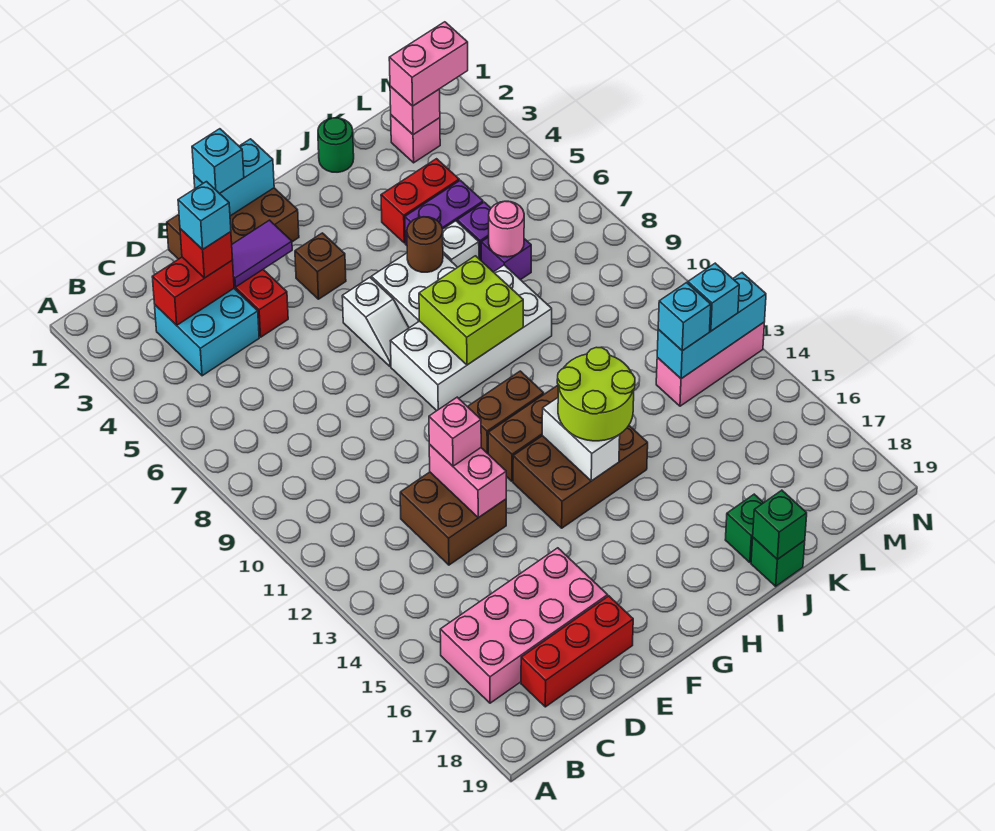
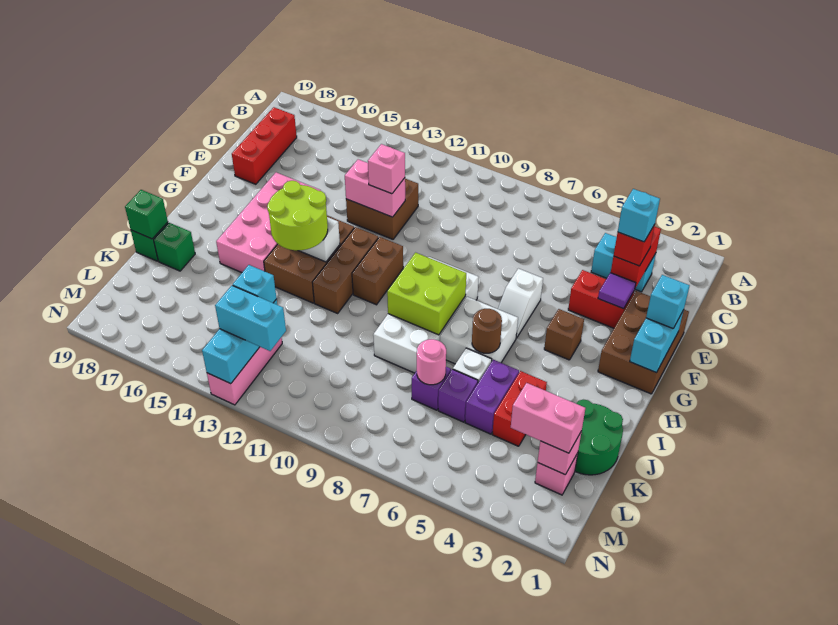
pink 2x4 brick [440,548,608,703] -> pink 2x4 brick moved to [216,172,321,273]
cyan 2x2 brick [155,289,259,376] -> cyan 1x2 brick [591,233,656,292]
purple 1x2 tile [232,220,292,287] -> purple 1x1 tile [598,273,636,309]
white 1x2 slope [342,278,409,366] -> white 1x2 slope turned to [498,269,543,338]
green 1x1 round brick [318,118,354,172] -> green 2x2 round brick [575,400,623,475]
pink 1x2 brick [389,22,468,106] -> pink 1x2 brick turned to [511,383,585,453]
cyan 1x1 brick [688,263,739,331] -> cyan 1x2 brick [215,285,286,351]

